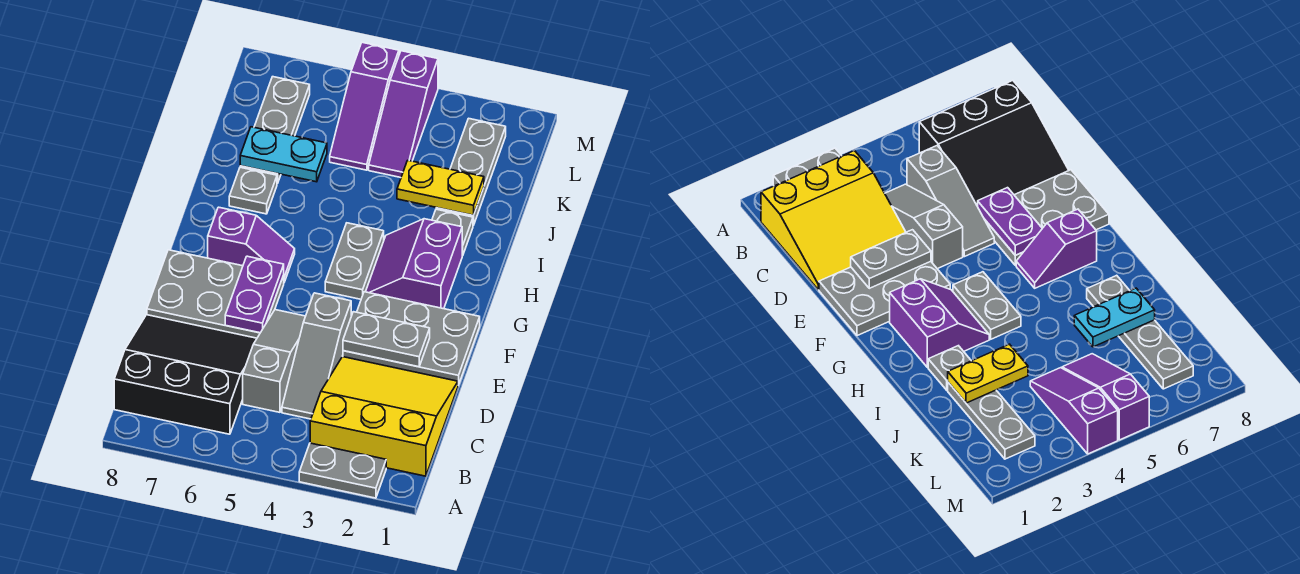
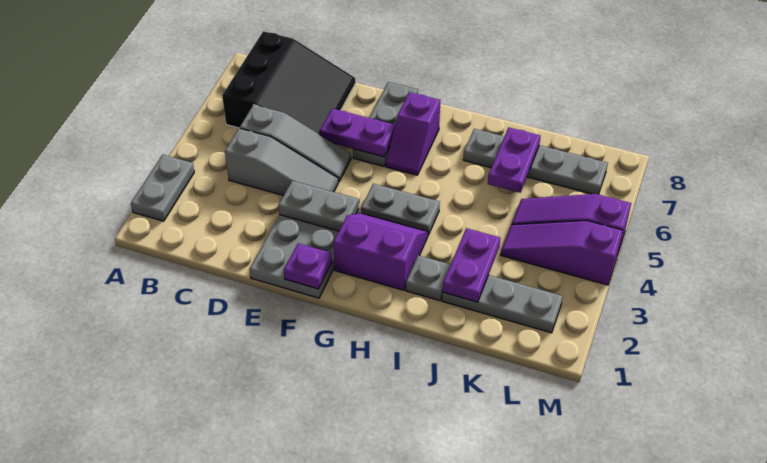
yellow 3x3 slope [310,357,458,476] -> none
grey 1x3 slope [282,293,351,419] -> grey 1x3 slope turned to [225,128,338,196]
grey 1x2 plate [343,312,430,367] -> grey 1x2 plate turned to [278,181,359,231]
grey 2x3 plate [147,250,284,338] -> grey 1x3 plate [353,82,418,166]
none -> purple 1x1 plate [284,243,332,289]
yellow 1x2 plate [397,160,484,215] -> purple 1x2 plate [443,228,500,302]
cyan 1x2 plate [240,127,327,182] -> purple 1x2 plate [488,127,541,193]

